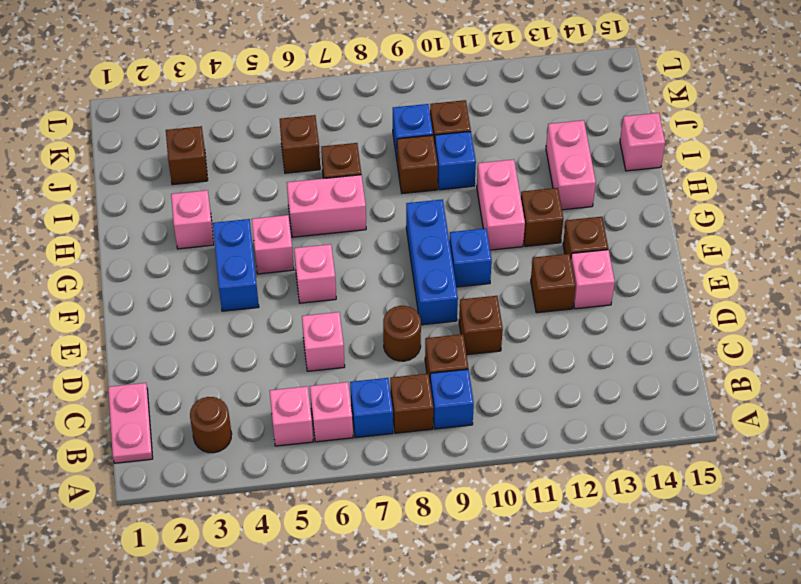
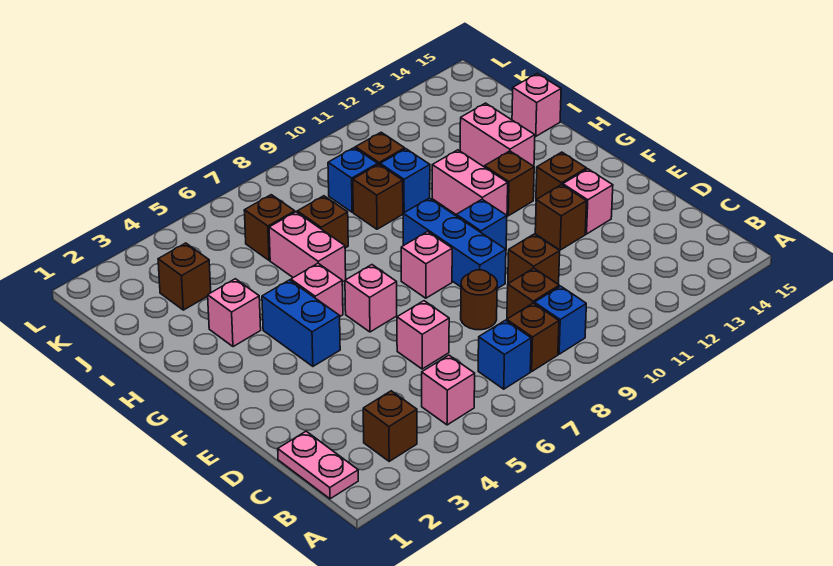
brown 1x1 round brick [190,397,232,453] -> brown 1x1 brick [363,391,417,461]
pink 1x1 brick [310,382,353,442] -> pink 1x1 brick moved to [401,232,452,298]
pink 1x2 brick [287,175,366,237] -> pink 1x2 brick turned to [269,212,346,282]

